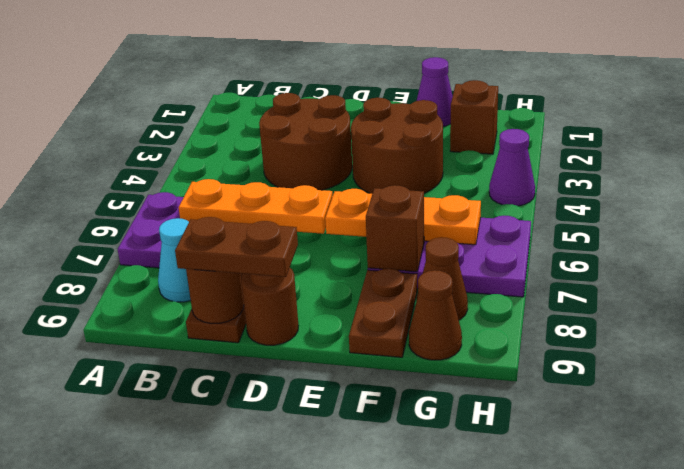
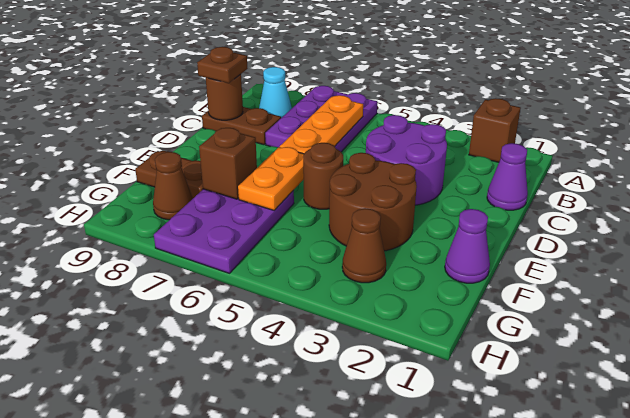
brown 2x2 round brick [259,93,352,190] -> purple 2x2 round brick [366,115,447,205]
brown 1x2 plate [175,217,298,277] -> brown 1x1 plate [197,47,248,83]
brown 1x1 round brick [241,268,298,345] -> brown 1x1 round brick moved to [303,143,343,209]
orange 1x3 plate [325,189,481,245] -> orange 1x2 plate [238,147,304,210]
brown 1x1 brick [450,80,498,154] -> brown 1x1 brick moved to [469,98,521,162]
brown 1x1 cone [409,270,462,360] -> brown 1x1 cone moved to [342,208,386,283]
purple 1x1 cone [489,129,535,206] -> purple 1x1 cone moved to [487,143,528,210]

